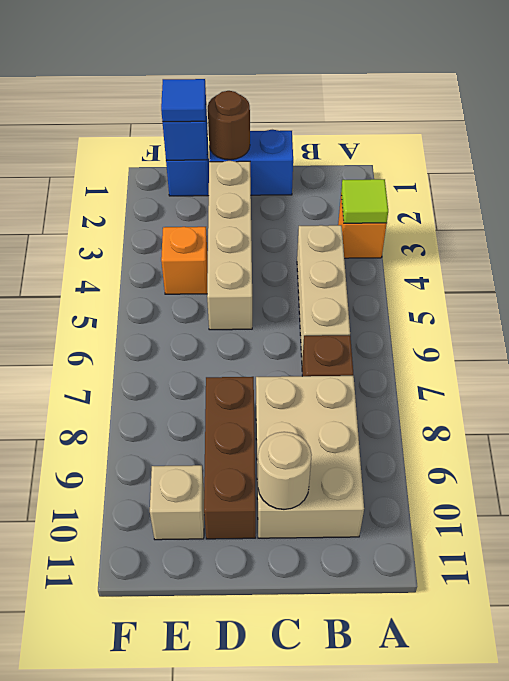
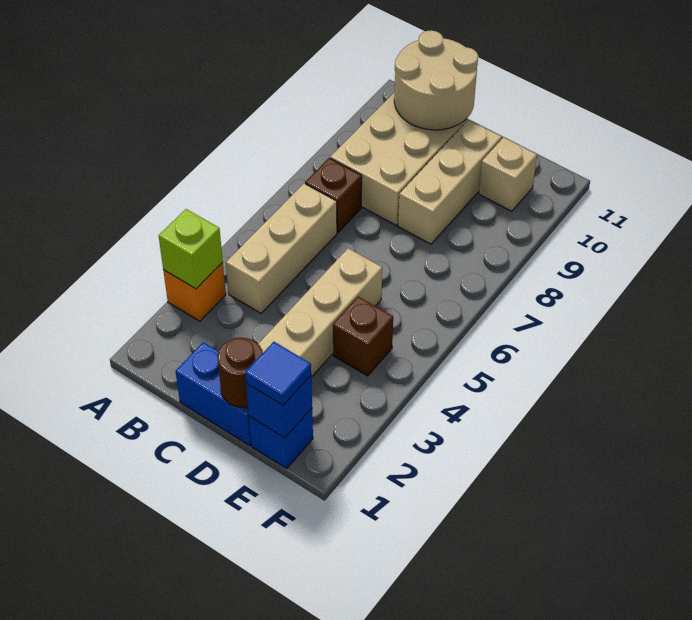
lime 1x1 tile [341,179,388,223] -> lime 1x1 brick [159,209,223,289]
tan 1x1 round brick [258,432,312,509] -> tan 2x2 round brick [394,30,478,130]
brown 1x3 brick [204,377,256,539] -> tan 1x3 brick [398,120,502,244]
orange 1x1 brick [161,227,208,294] -> brown 1x1 brick [333,297,393,376]

